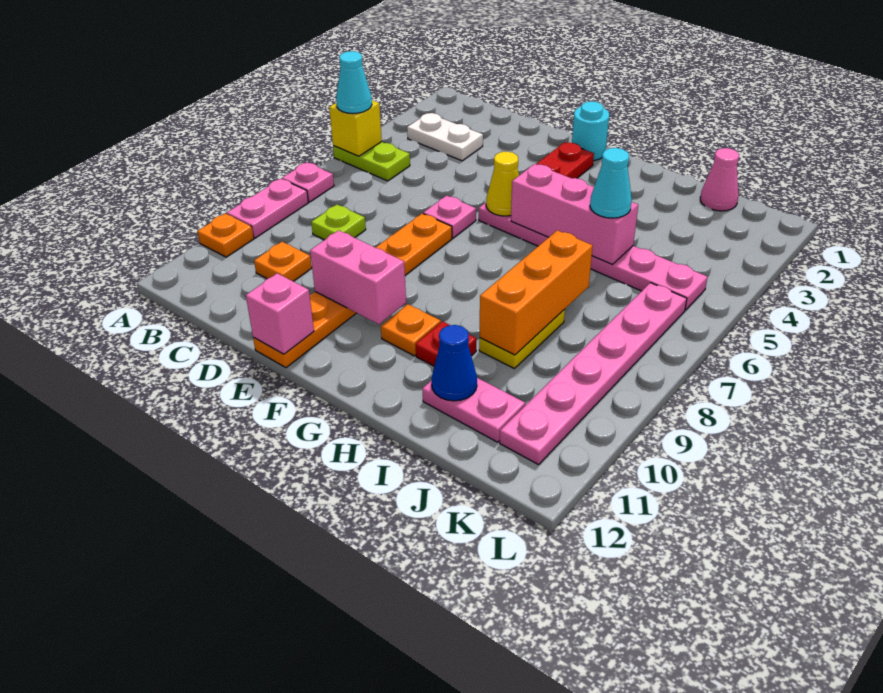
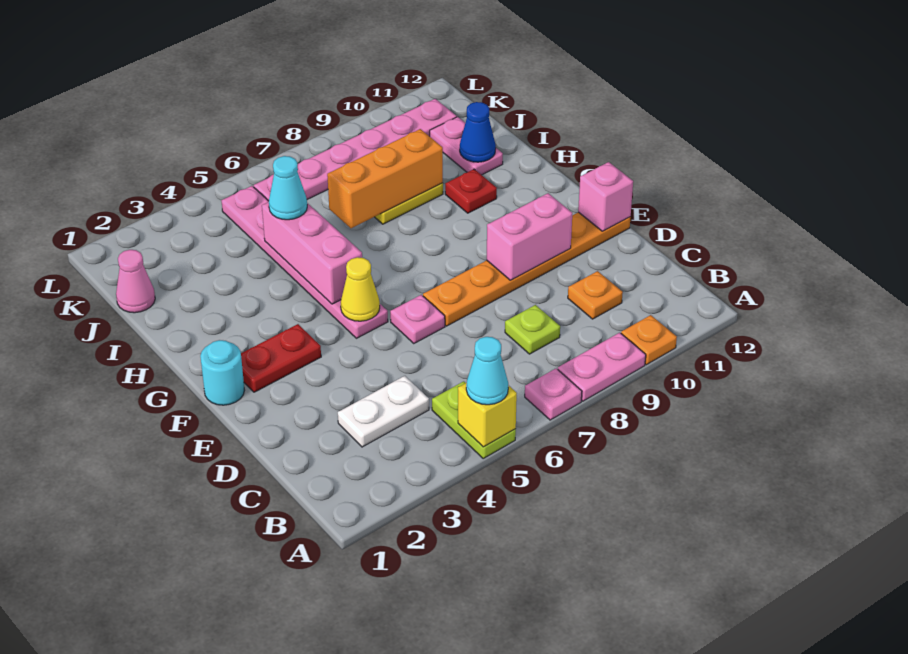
white 1x2 plate [407,113,483,161] -> white 1x2 plate turned to [338,376,429,447]
pink 1x2 brick [310,230,406,324] -> pink 1x2 brick turned to [487,193,572,280]
orange 1x1 plate [381,304,441,356] -> none

